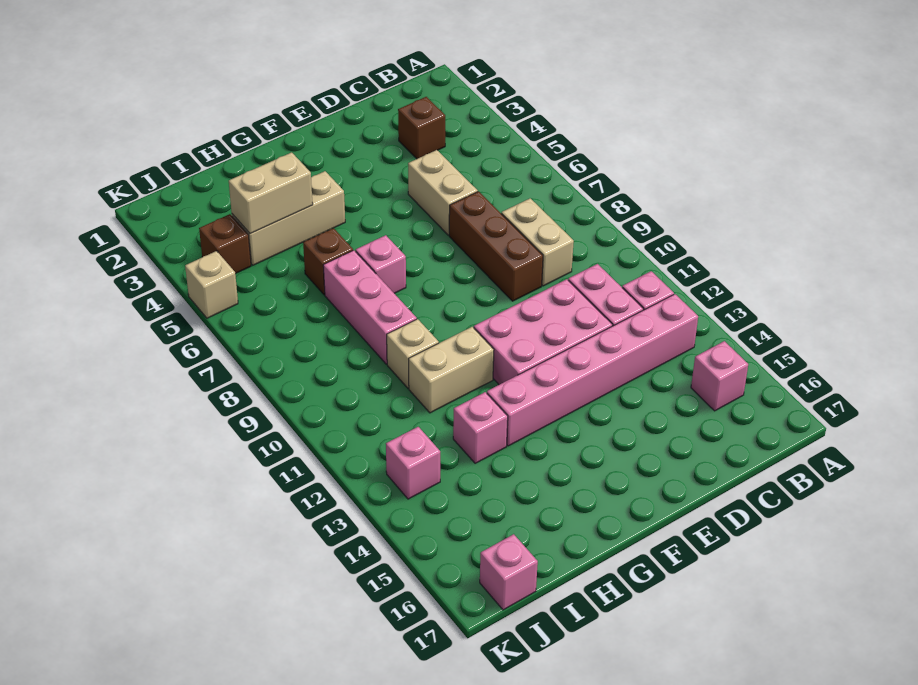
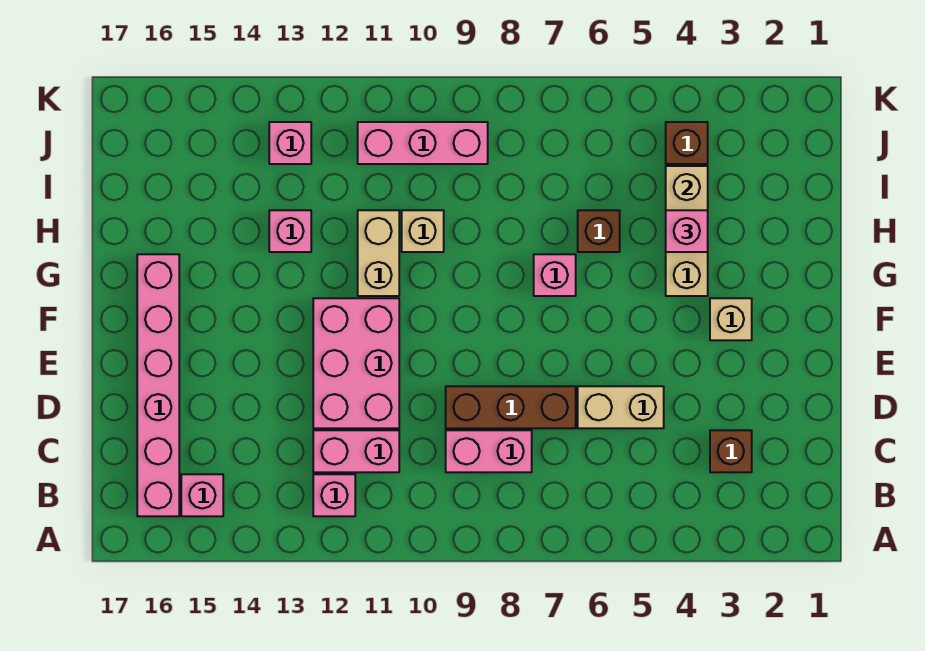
pink 1x6 brick [487,294,698,446] -> pink 1x6 brick moved to [137,254,179,516]
tan 1x2 brick [501,198,574,286] -> pink 1x2 brick [446,430,532,472]
pink 1x3 brick [323,250,417,364] -> pink 1x3 brick moved to [358,122,488,164]
pink 1x1 brick [480,534,538,610] -> pink 1x1 brick moved to [666,210,708,252]
tan 1x1 brick [185,251,238,318] -> tan 1x1 brick moved to [710,298,752,340]

